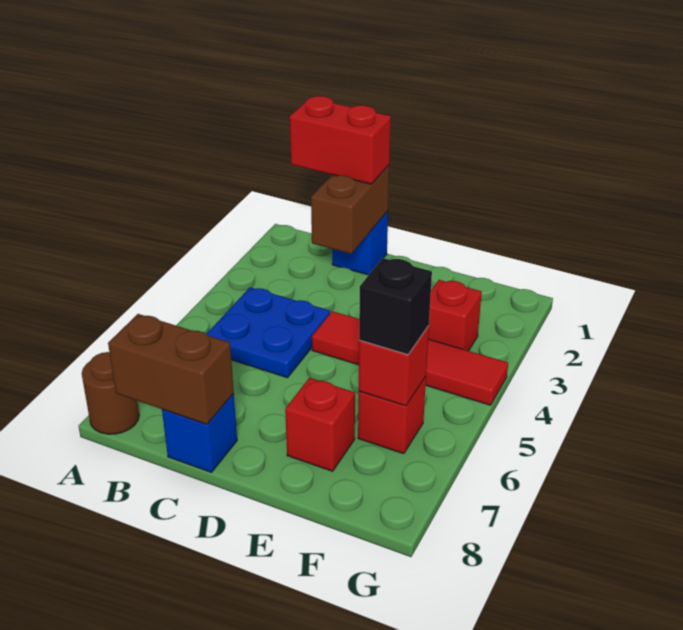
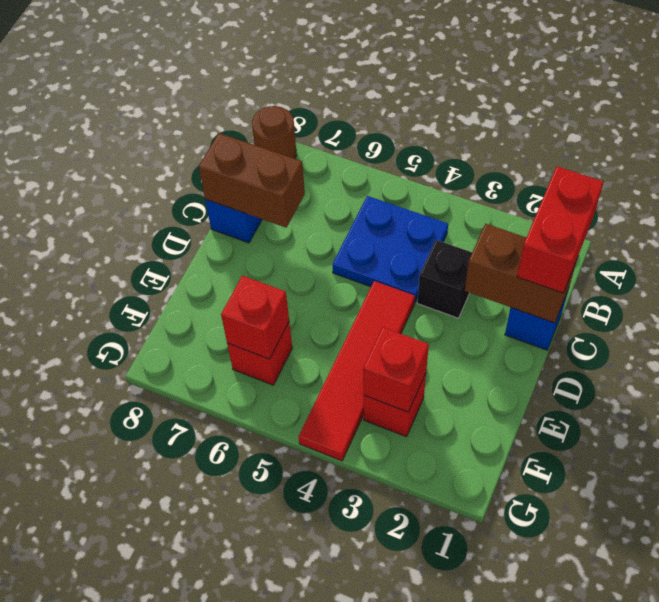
brown 1x2 brick [108,314,234,424] -> brown 1x2 brick turned to [199,133,305,228]
red 1x1 brick [285,378,355,471] -> red 1x1 brick moved to [363,327,429,412]
black 1x1 brick [359,258,432,355] -> black 1x1 brick moved to [417,240,472,318]

